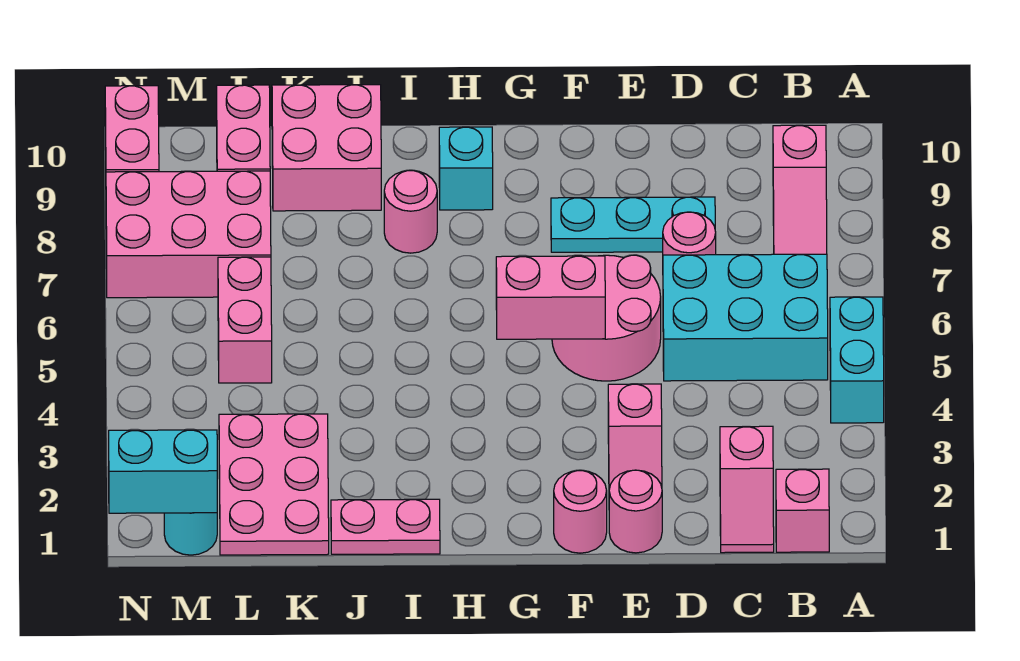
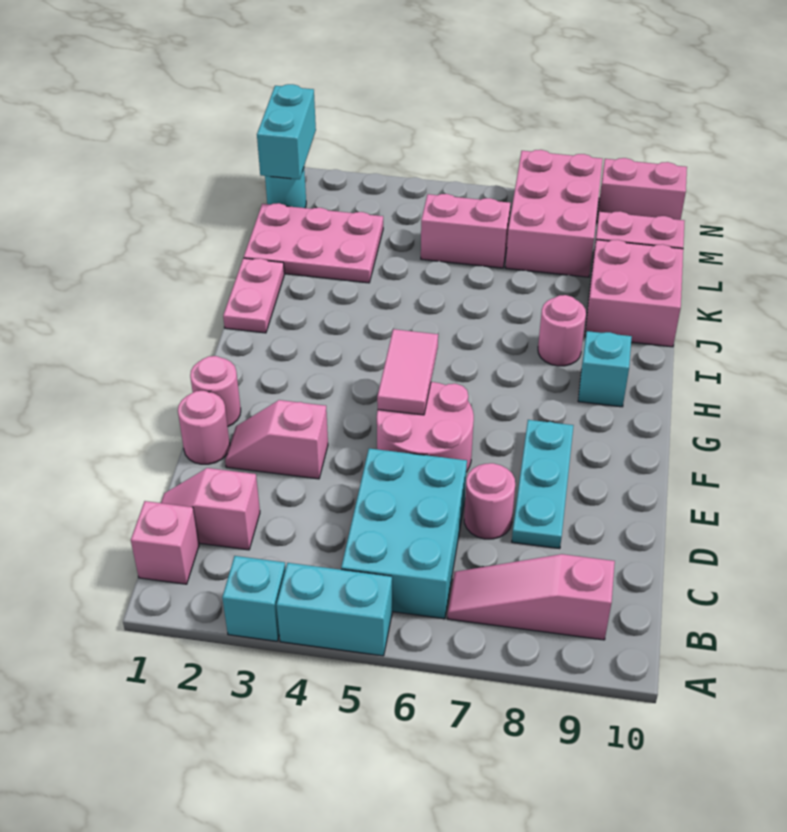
none -> cyan 1x1 brick [222,556,286,641]
pink 1x2 brick [496,256,605,339] -> pink 1x2 tile [377,329,438,415]

